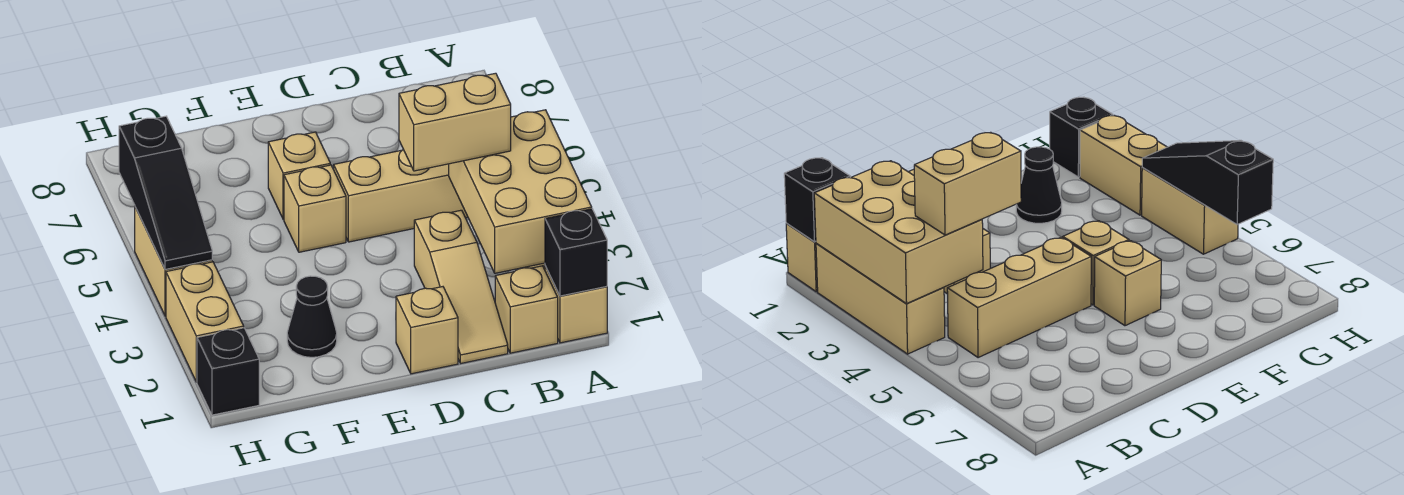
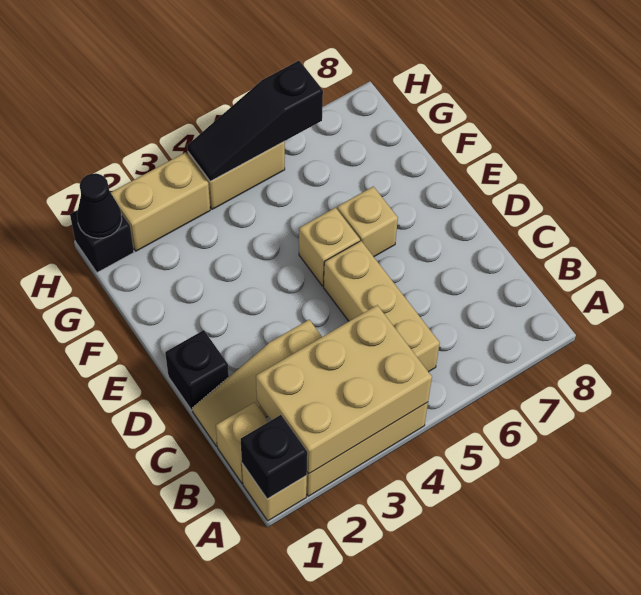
tan 1x2 brick [399,73,511,171] -> none
tan 1x1 brick [396,287,458,374] -> black 1x1 brick [165,330,229,410]
black 1x1 cone [287,276,337,357] -> black 1x1 cone moved to [77,173,122,238]

